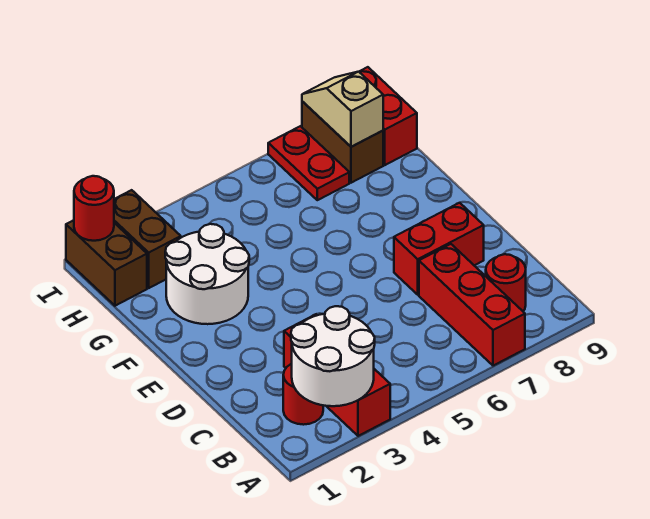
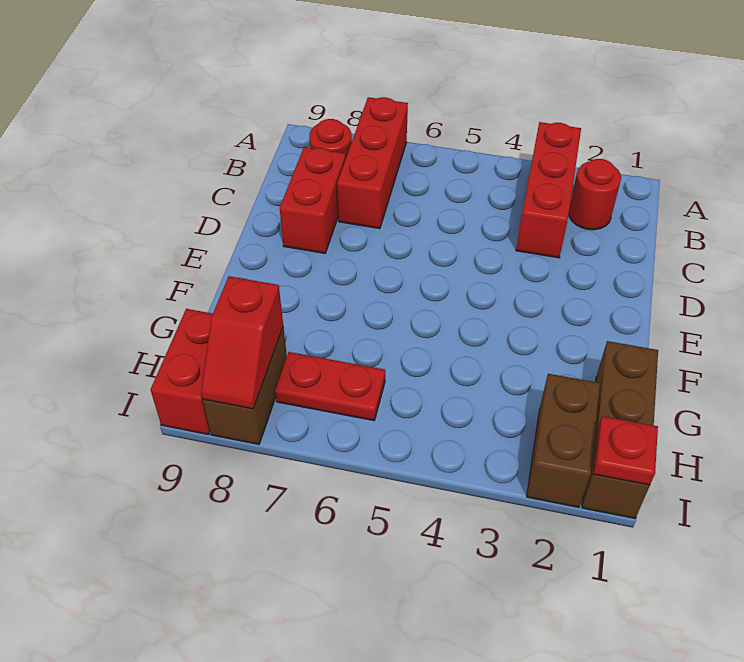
white 2x2 round brick [291,306,375,406] -> none
red 1x2 brick [394,203,484,295] -> red 1x2 brick turned to [280,147,346,253]
white 2x2 round brick [165,224,249,324] -> none
brown 1x2 brick [66,220,147,306] -> brown 1x3 brick [582,341,658,518]
red 1x2 plate [268,126,349,200] -> red 1x2 plate turned to [275,352,385,420]
tan 1x2 slope [302,72,383,147] -> red 1x2 slope [201,276,283,409]
red 1x1 round brick [74,176,114,241] -> red 1x1 plate [594,416,658,485]

